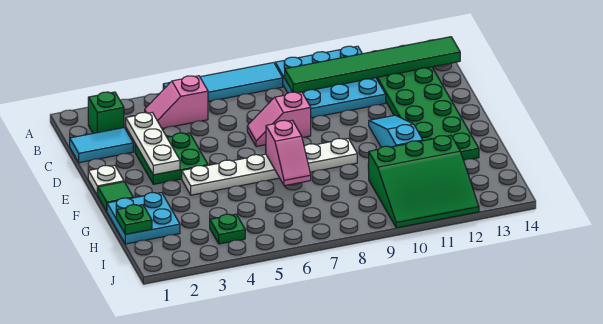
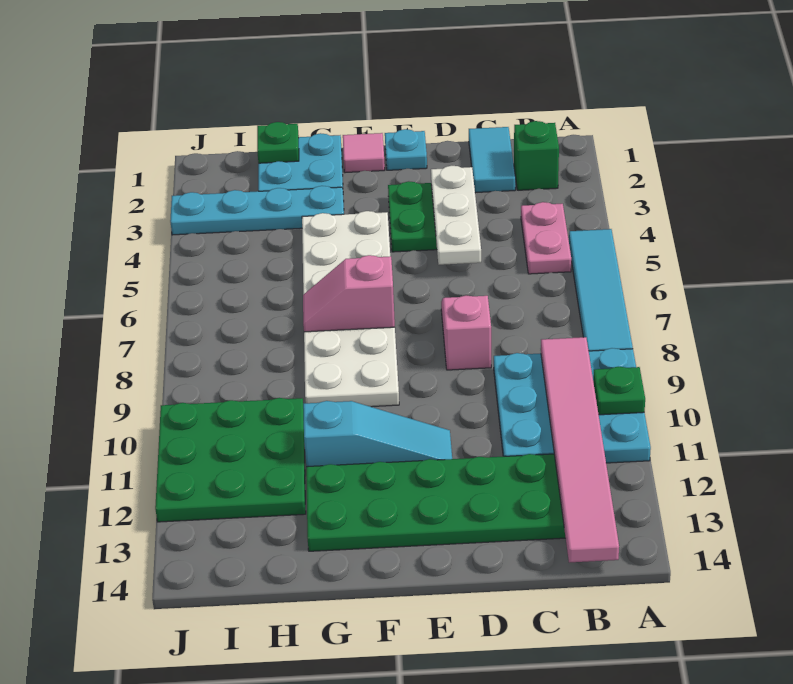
pink 1x2 slope [145,76,208,129] -> pink 1x2 plate [521,202,571,274]
green 1x6 tile [285,37,460,93] -> pink 1x6 tile [541,337,619,562]
white 1x3 plate [126,113,180,175] -> white 1x3 plate turned to [431,166,481,265]
white 1x1 plate [88,165,124,195] -> cyan 1x1 plate [385,129,427,170]
green 1x1 tile [98,182,133,211] -> pink 1x1 tile [343,133,385,173]
white 1x6 plate [182,138,357,195] -> white 2x6 plate [302,211,399,407]
none -> cyan 1x4 plate [170,186,344,235]
green 3x3 slope [369,136,479,228] -> green 3x3 plate [155,398,306,522]
green 1x1 plate [210,214,245,244] -> green 1x1 plate moved to [593,367,645,415]

